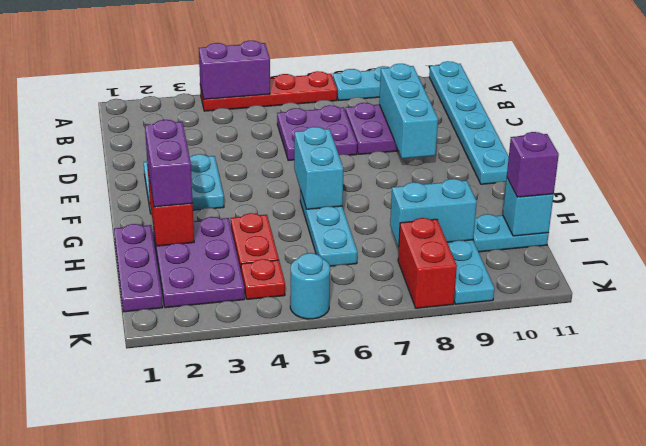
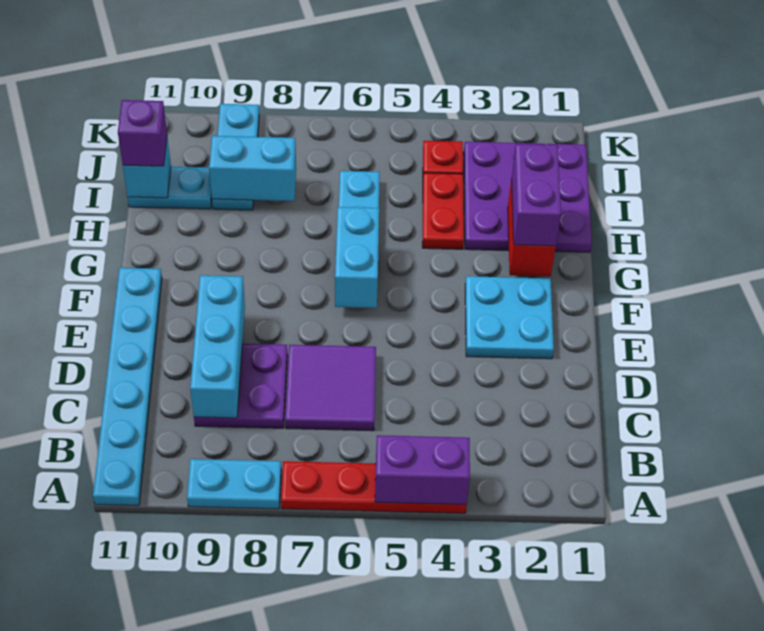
purple 2x2 plate [277,105,357,161] -> purple 2x2 tile [285,345,376,431]
red 1x2 brick [398,218,457,308] -> none
cyan 1x1 round brick [290,253,330,319] -> none

